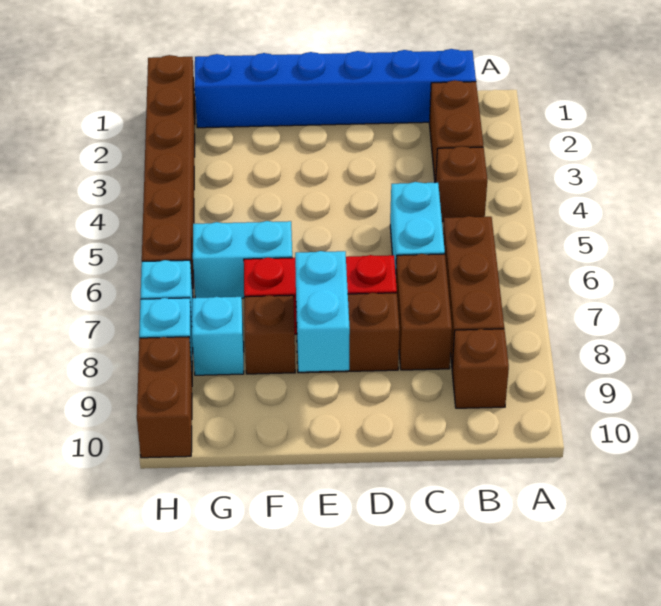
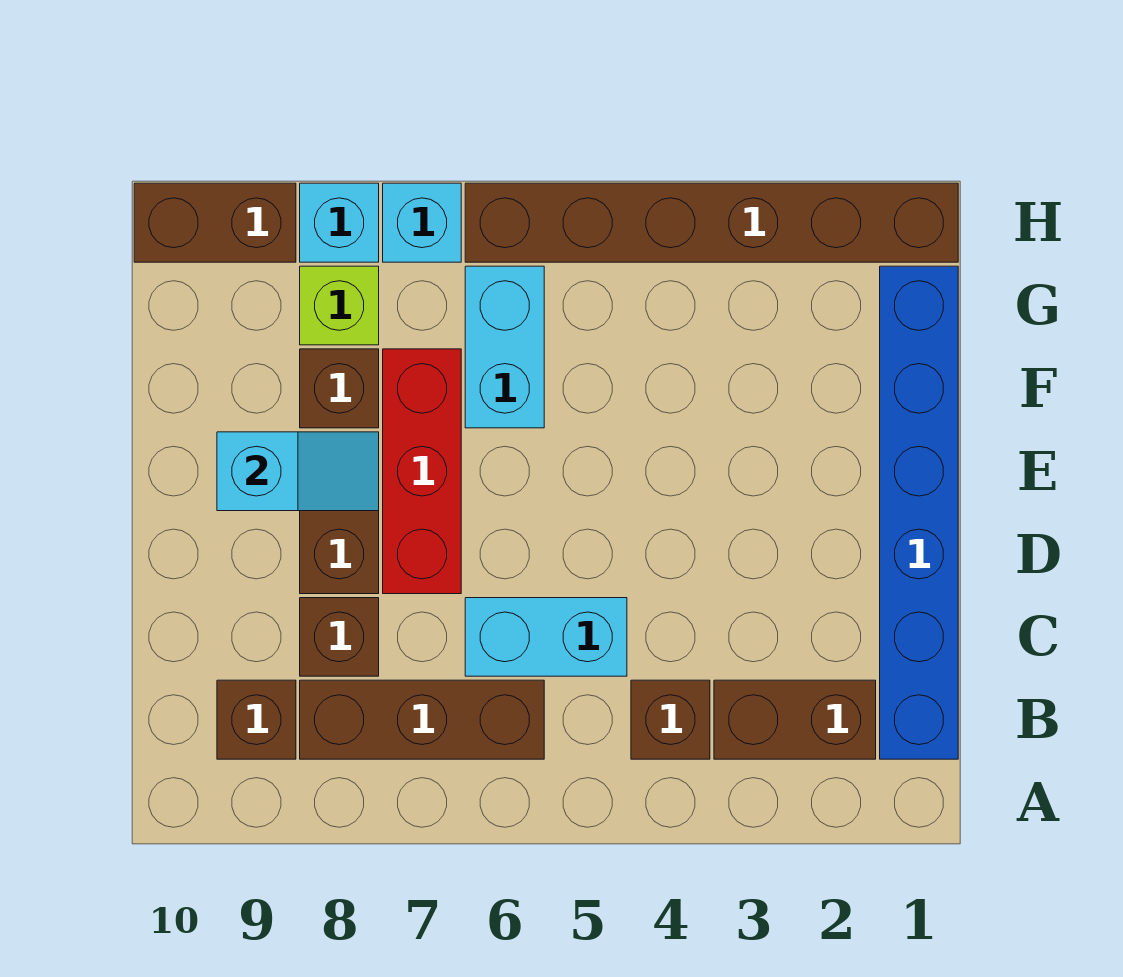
brown 1x2 brick [396,254,452,370] -> brown 1x1 brick [300,598,379,676]
cyan 1x2 brick [295,251,350,372] -> cyan 1x2 slope [217,432,379,511]
cyan 1x1 brick [192,297,244,375] -> lime 1x1 brick [300,266,379,345]

